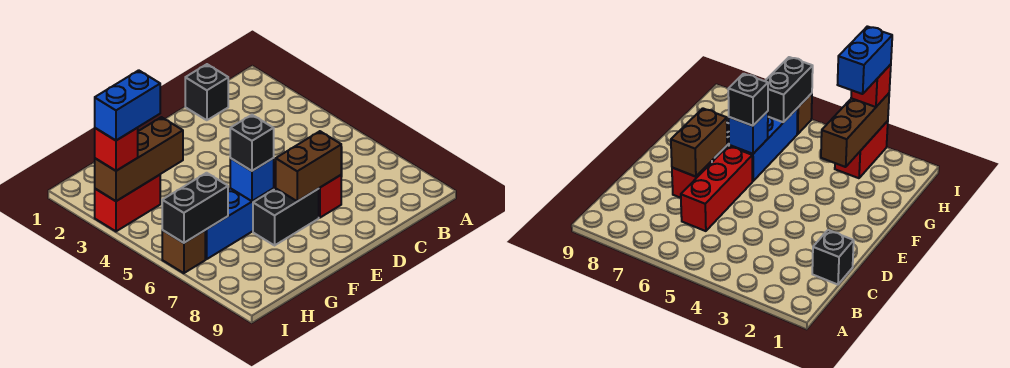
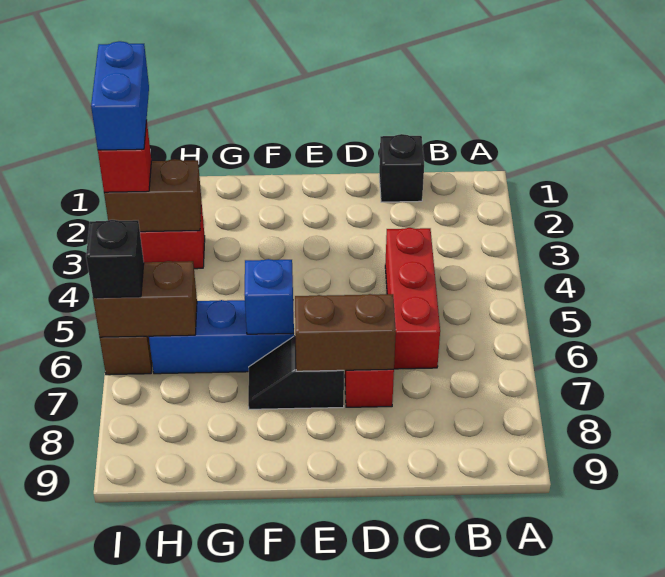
red 1x3 brick [681,146,752,231] -> red 1x3 brick turned to [385,228,440,369]
black 1x2 brick [253,189,319,245] -> black 1x2 slope [248,336,344,409]
black 1x1 brick [230,115,274,171] -> black 1x1 brick moved to [86,220,144,298]
brown 1x3 brick [95,117,183,201] -> brown 1x2 brick [104,159,201,232]
blue 1x2 brick [95,70,160,140] -> blue 1x2 brick turned to [91,41,149,150]
black 1x2 brick [162,173,228,243] -> brown 1x2 brick [93,261,197,337]

